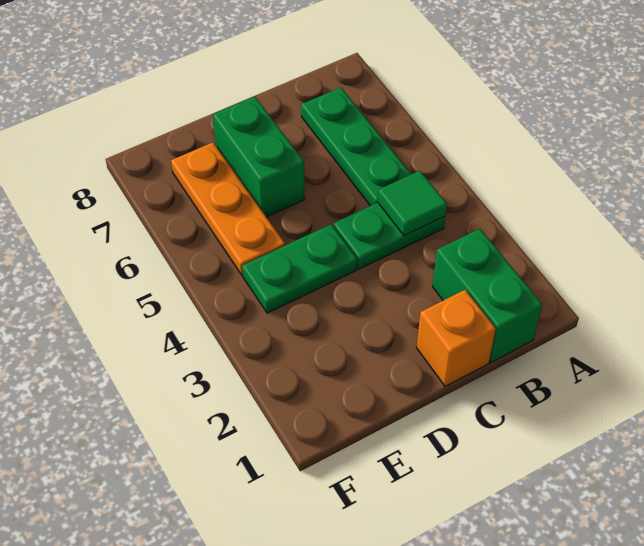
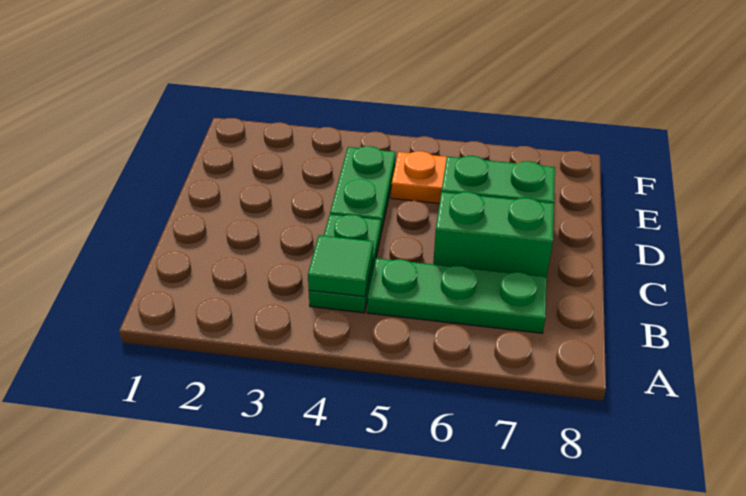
green 1x2 brick [432,229,542,362] -> green 1x2 brick moved to [433,192,554,277]
orange 1x1 brick [417,290,496,386] -> none

